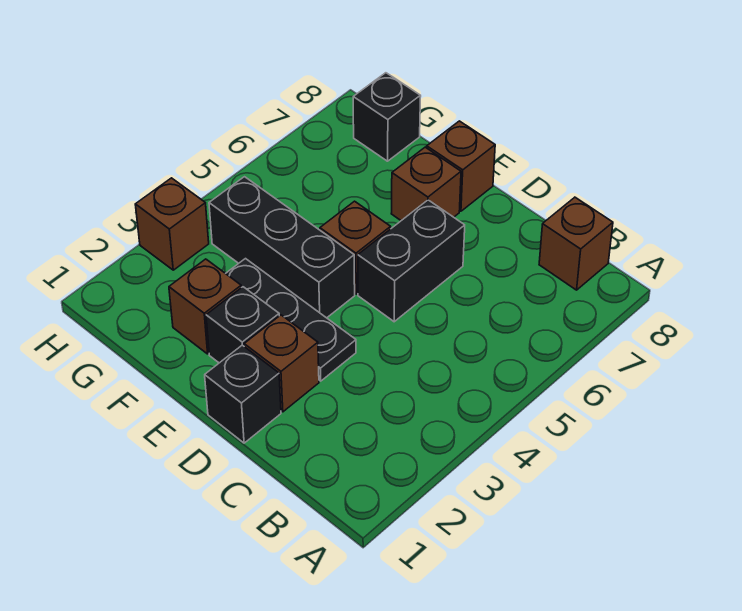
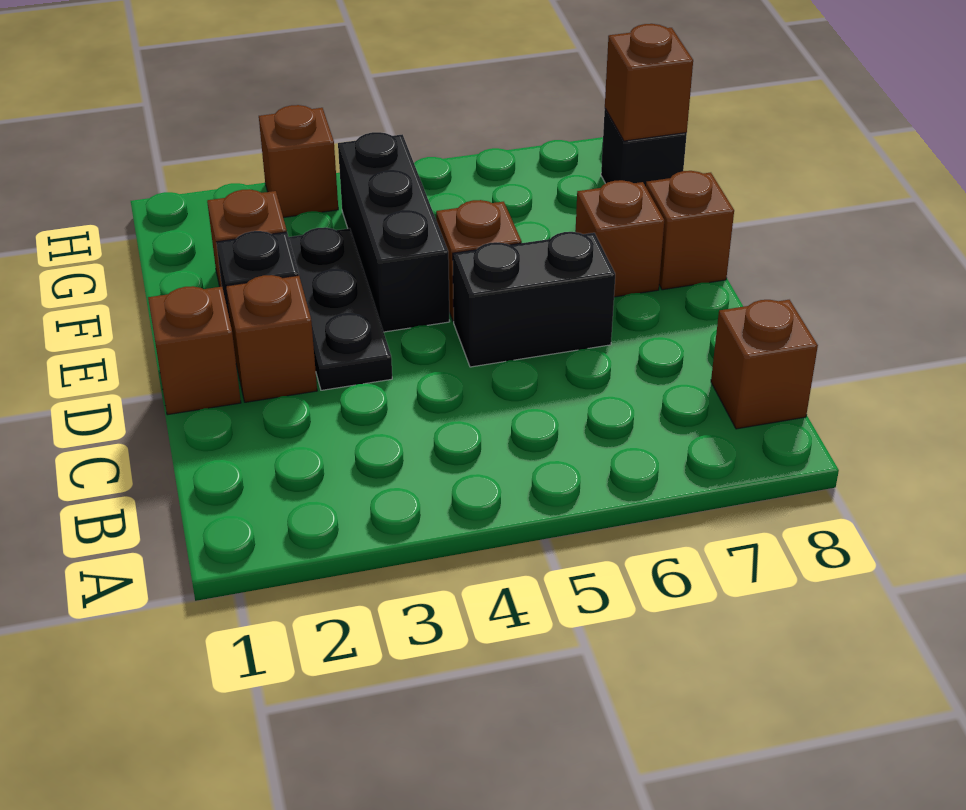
black 1x1 brick [205,345,281,443] -> brown 1x1 brick [148,286,241,415]
none -> brown 1x1 brick [605,24,693,141]

